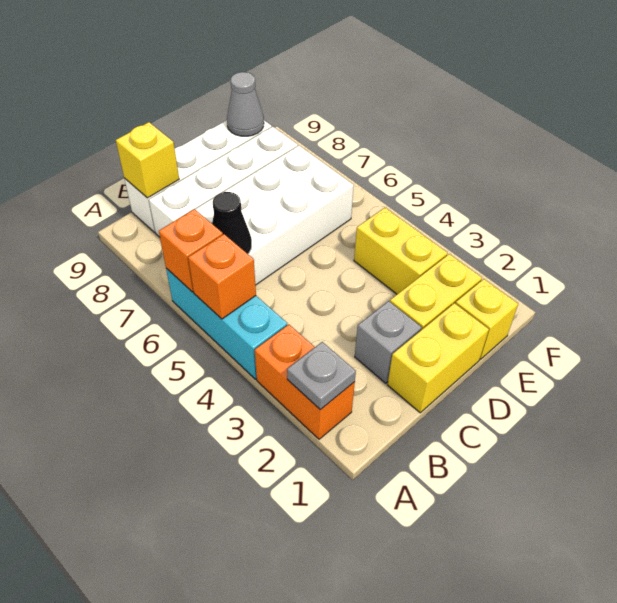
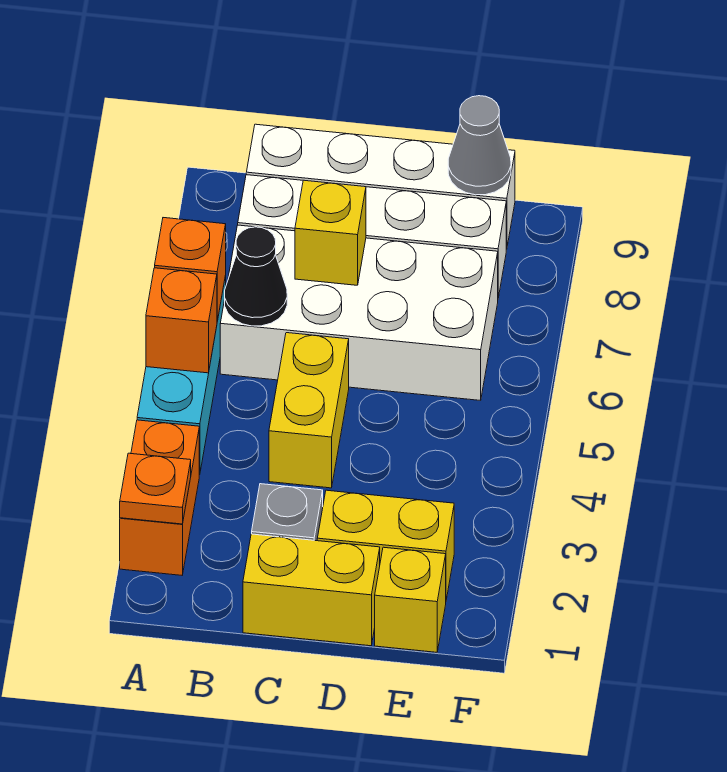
grey 1x1 plate [287,342,356,410] -> orange 1x1 plate [120,453,191,524]
yellow 1x1 brick [116,122,179,198] -> yellow 1x1 brick moved to [295,180,366,285]
yellow 1x2 brick [354,208,448,294] -> yellow 1x2 brick moved to [269,333,349,488]

